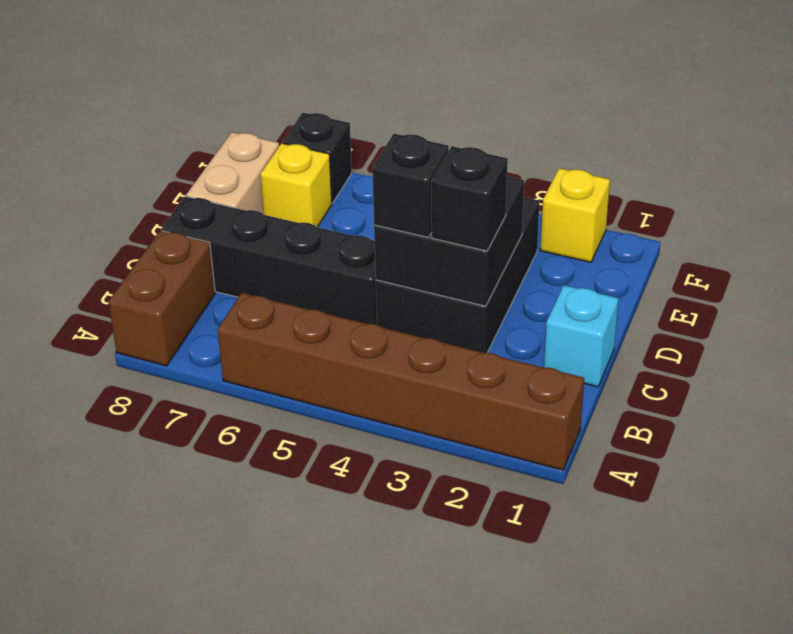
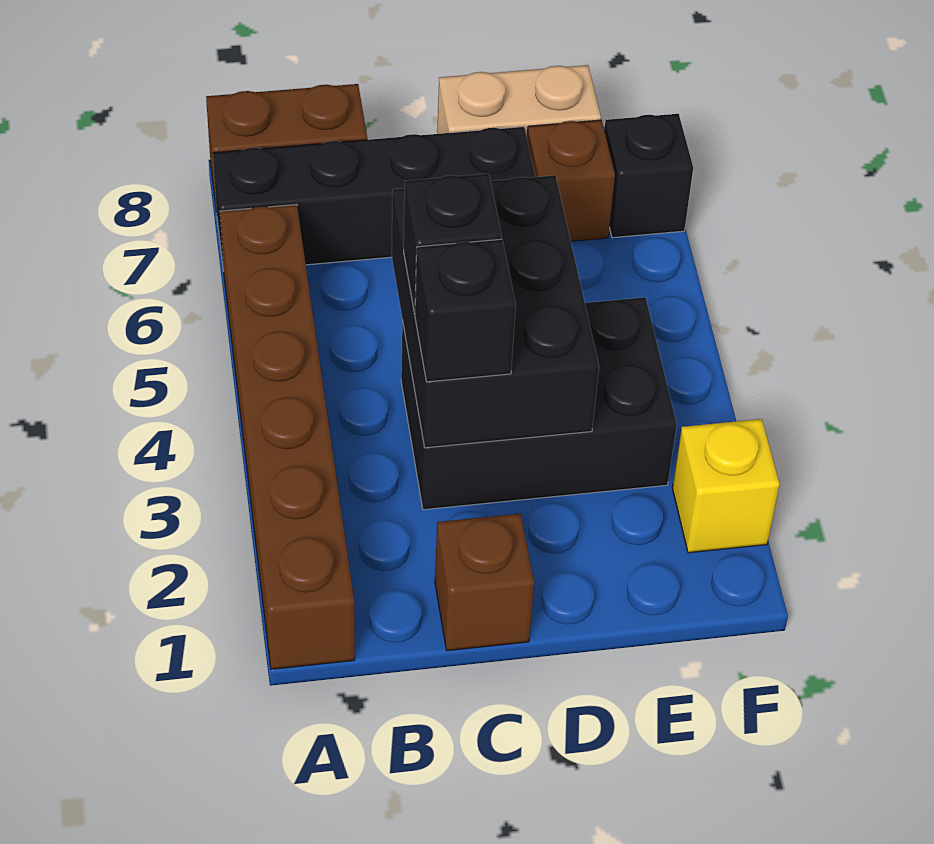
cyan 1x1 brick [544,285,619,387] -> brown 1x1 brick [435,514,534,651]
black 2x2 brick [374,177,524,306] -> black 2x3 brick [392,175,599,448]
black 1x4 brick [161,196,377,325] -> black 1x4 brick turned to [213,127,535,270]
yellow 1x1 brick [260,143,332,227] -> brown 1x1 brick [527,120,615,241]

